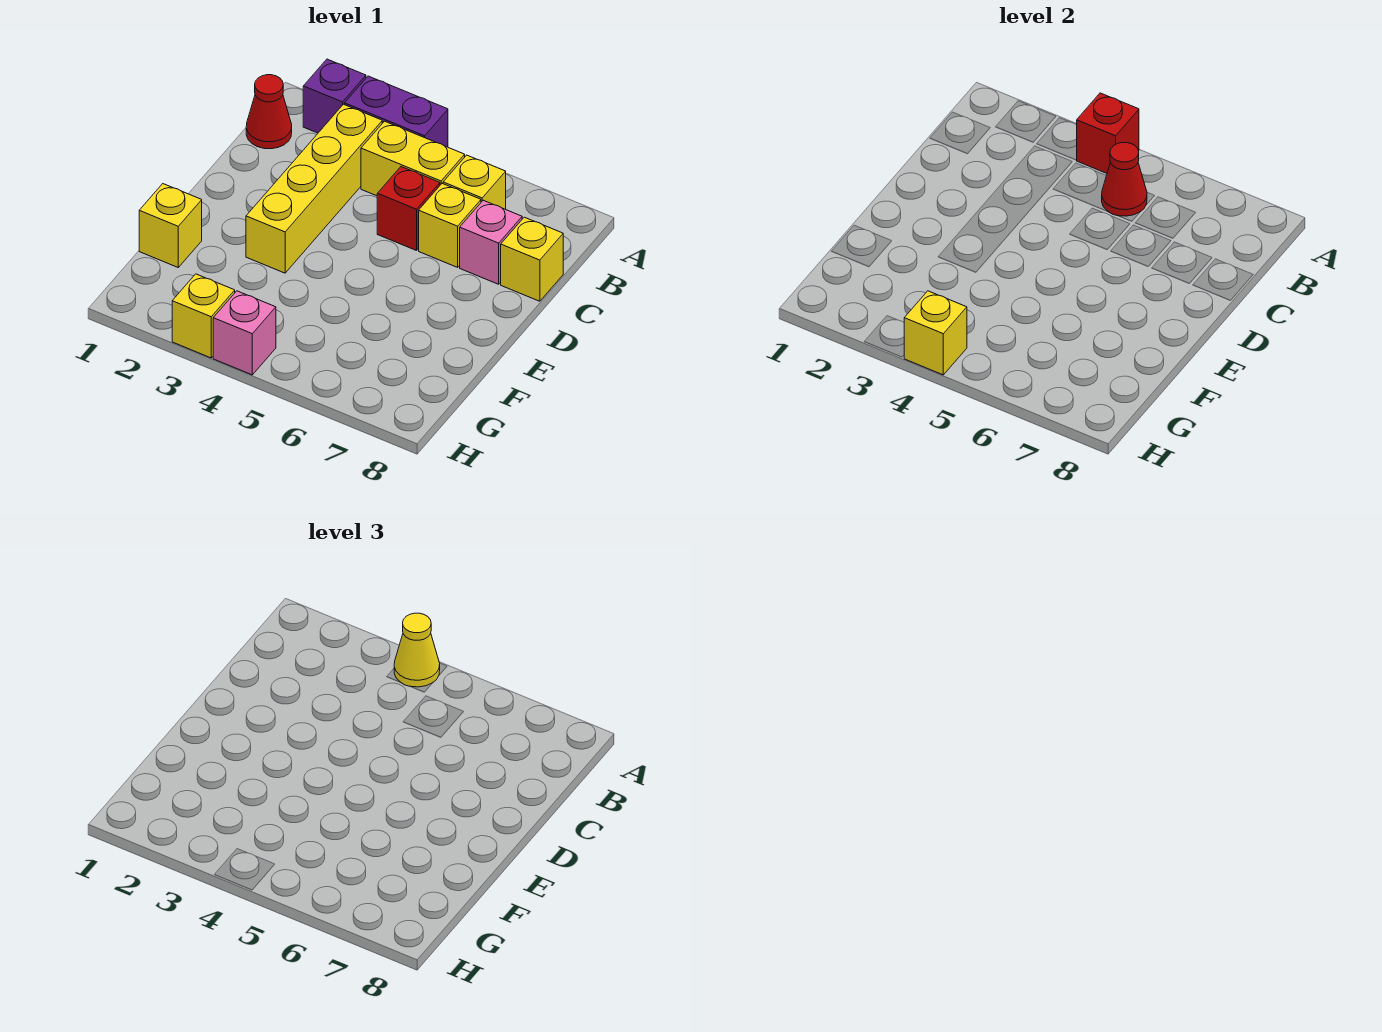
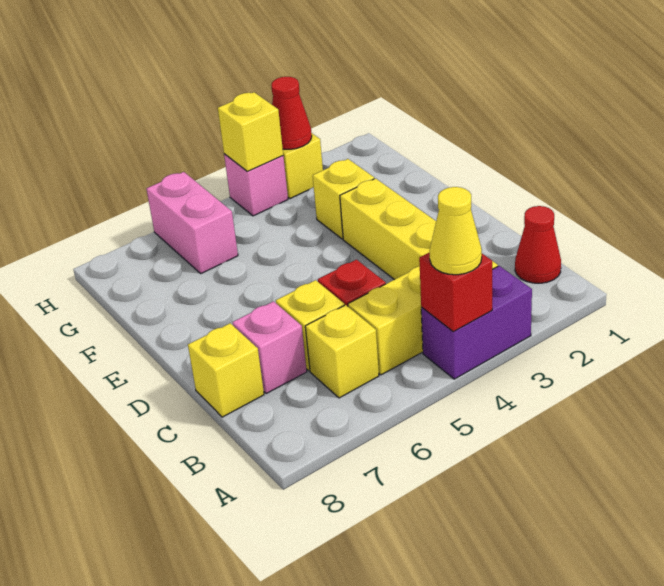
purple 1x1 brick [303,59,366,133] -> none
red 1x1 cone [1102,142,1147,216] -> red 1x1 cone moved to [271,77,312,149]
yellow 1x1 brick [139,184,202,267] -> yellow 1x1 brick moved to [313,159,374,239]
none -> pink 1x2 brick [147,172,238,273]

